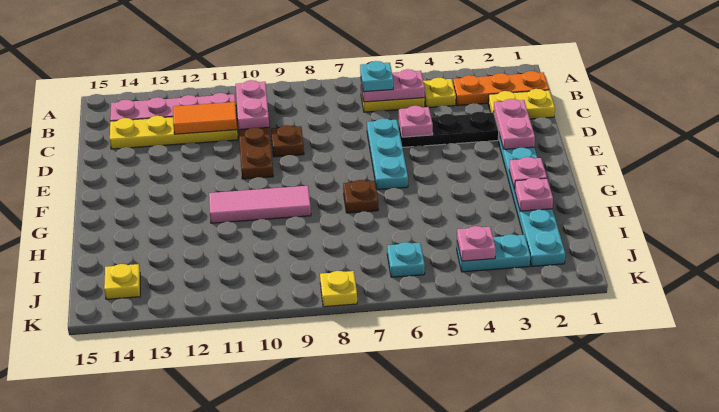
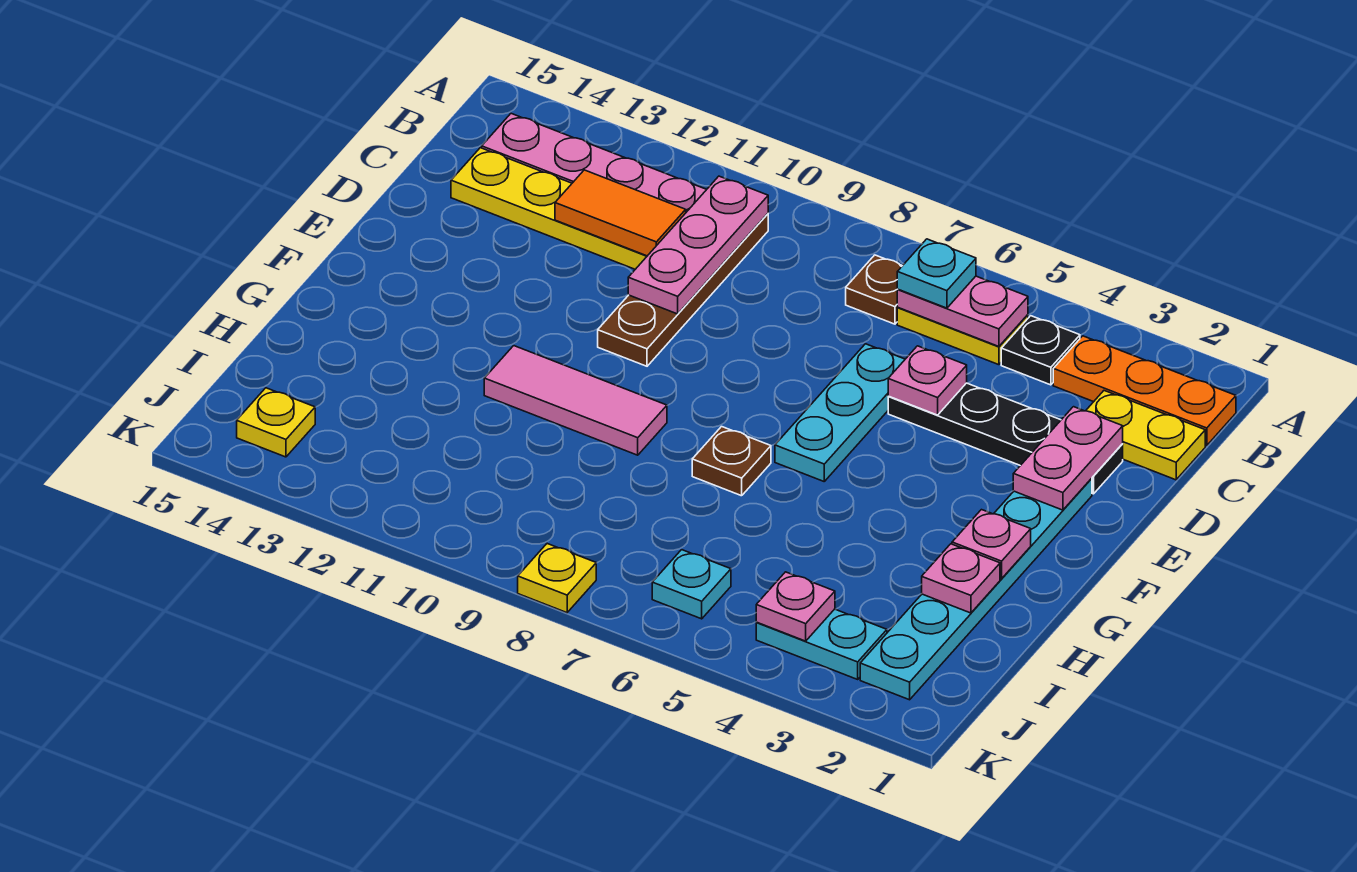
yellow 1x1 plate [423,78,456,108] -> black 1x1 plate [1001,316,1080,385]
pink 1x2 plate [236,80,269,130] -> pink 1x3 plate [628,176,768,314]
brown 1x1 plate [271,125,304,157] -> brown 1x1 plate moved to [846,255,902,324]

